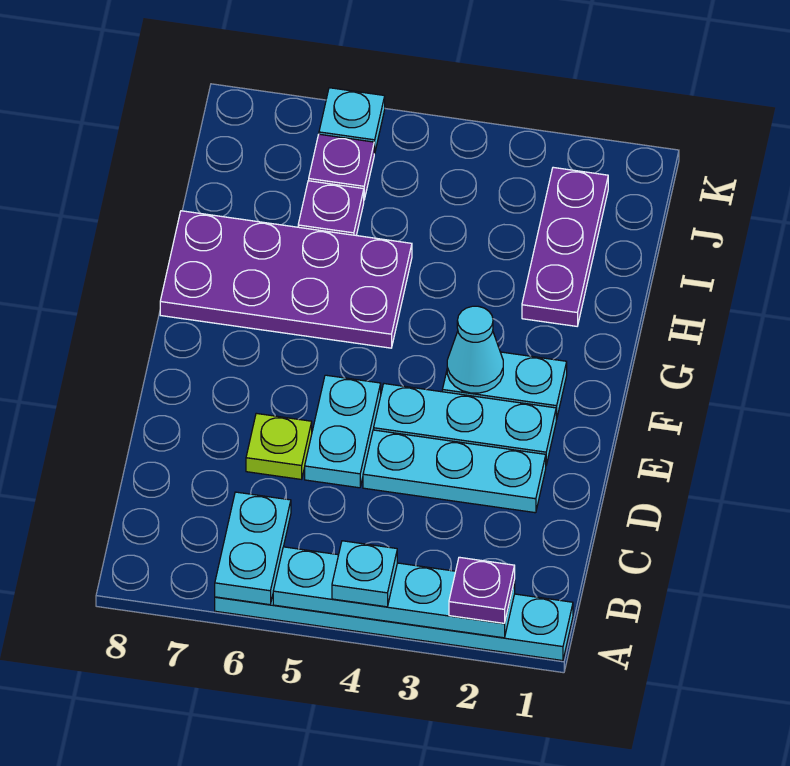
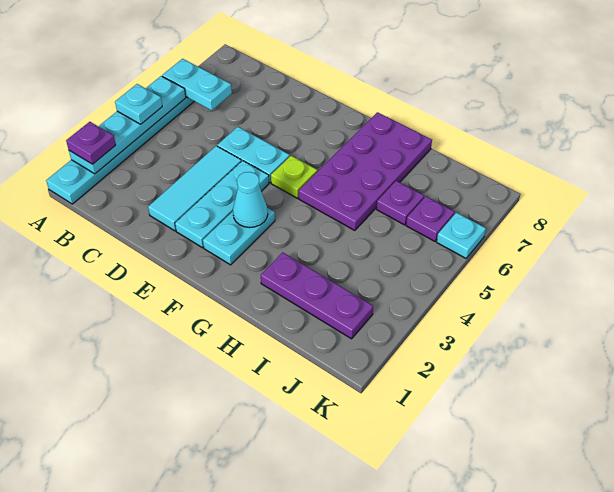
cyan 1x3 plate [363,430,546,513] -> cyan 1x3 tile [148,146,241,231]
lime 1x1 plate [246,413,312,479] -> lime 1x1 plate moved to [271,156,317,198]

